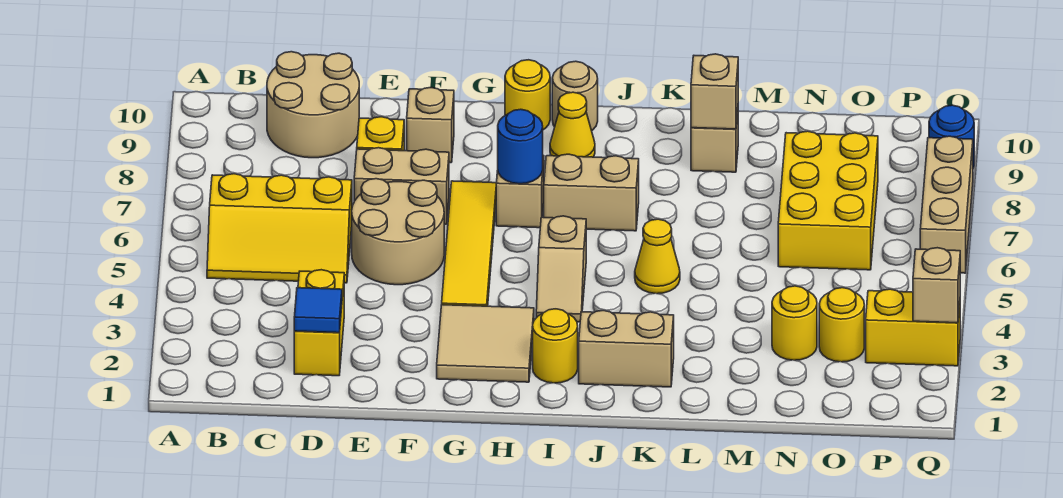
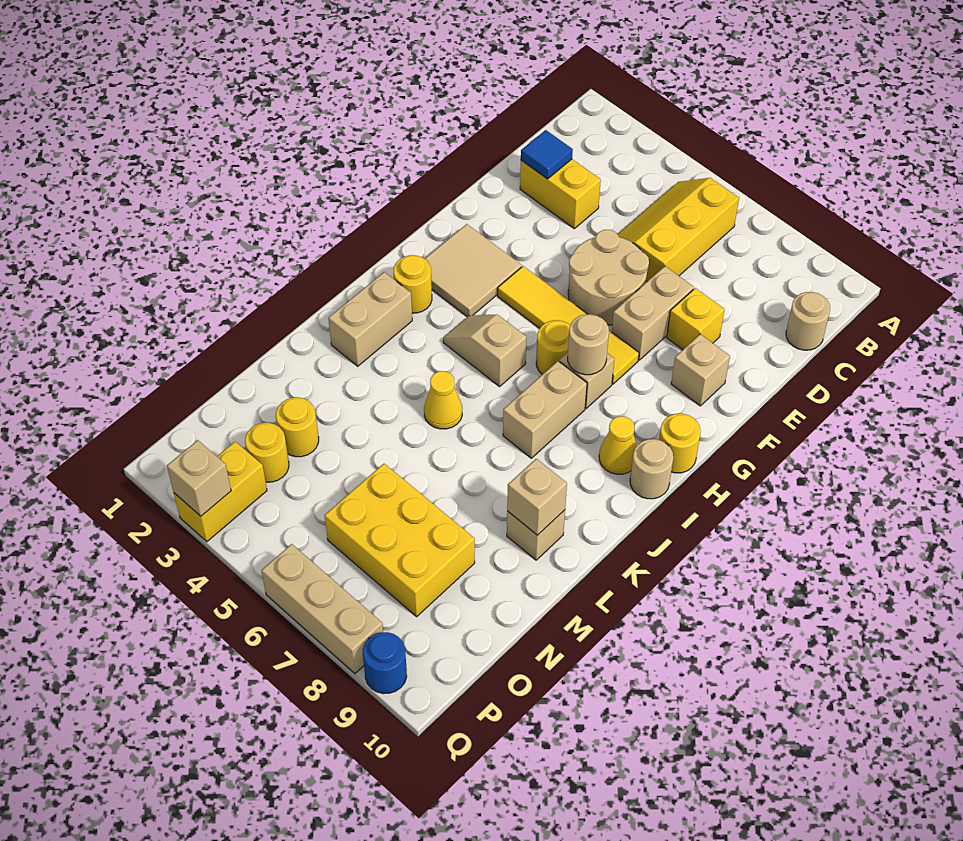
tan 2x2 round brick [267,52,359,158] -> tan 1x1 round brick [786,292,830,350]
none -> yellow 1x1 round brick [536,320,570,374]
blue 1x1 round brick [498,109,543,184] -> tan 1x1 round brick [568,314,609,375]

